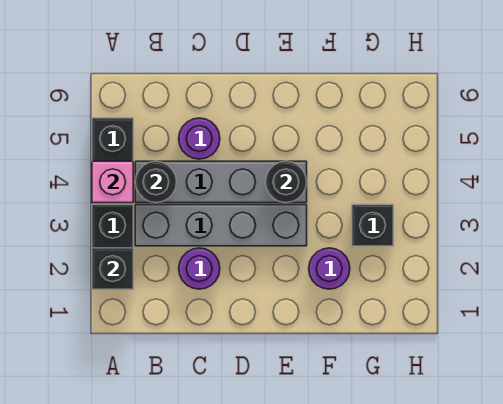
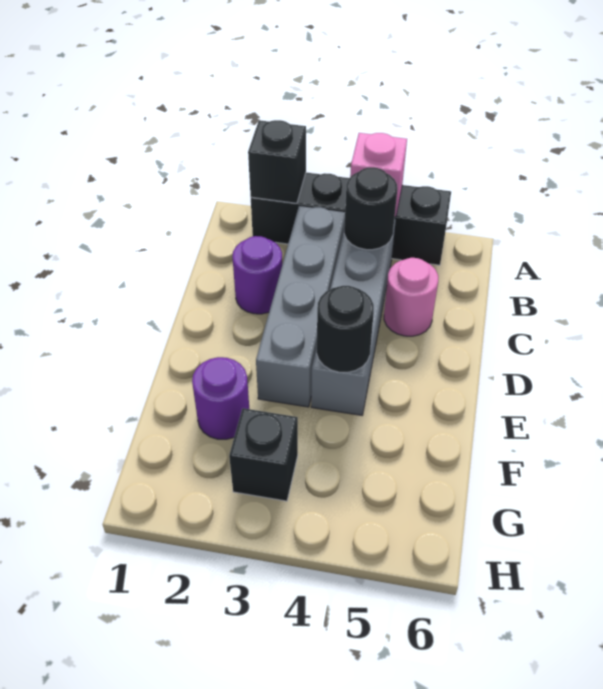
purple 1x1 round brick [179,118,220,159] -> pink 1x1 round brick [384,258,438,336]

